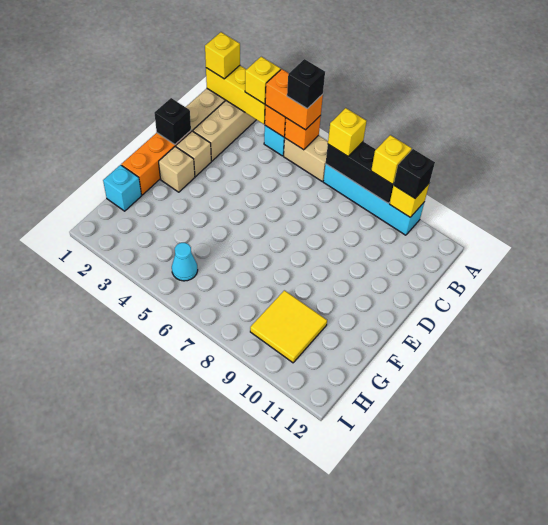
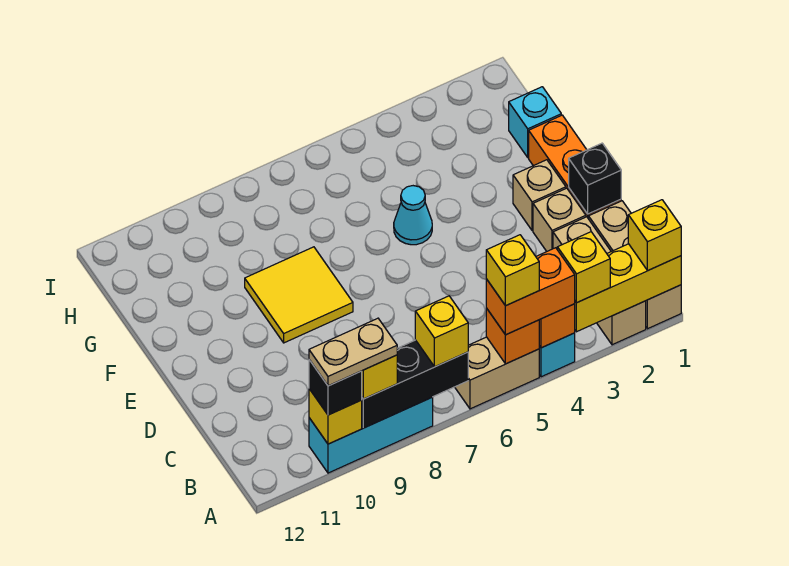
black 1x1 brick [287,59,325,109] -> yellow 1x1 brick [486,235,539,306]
cyan 1x4 brick [323,164,424,235] -> cyan 1x3 brick [309,397,433,473]
none -> tan 1x2 plate [309,318,397,386]
yellow 2x2 tile [250,290,327,363] -> yellow 2x2 tile moved to [245,247,353,343]
cyan 1x1 cone [172,243,198,281] -> cyan 1x1 cone moved to [394,186,432,245]

